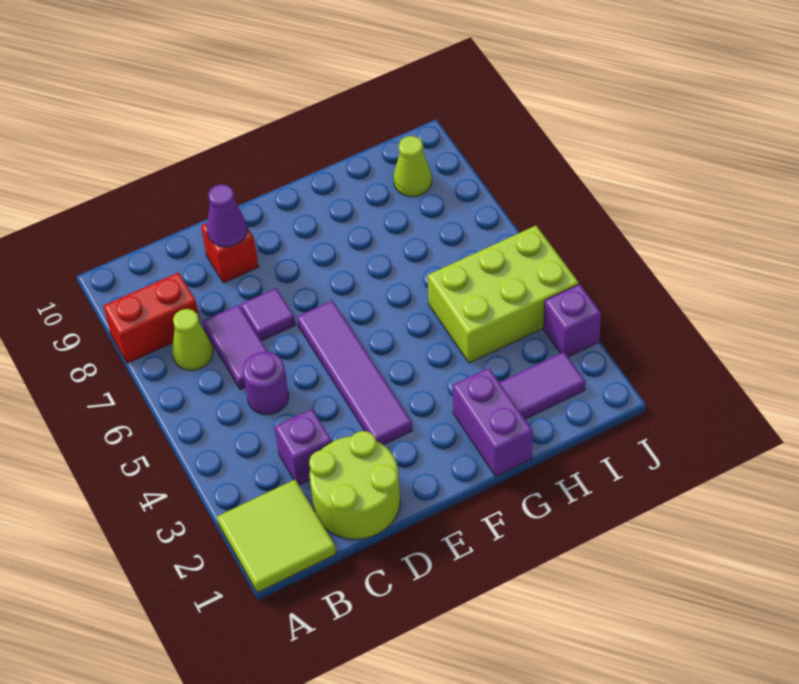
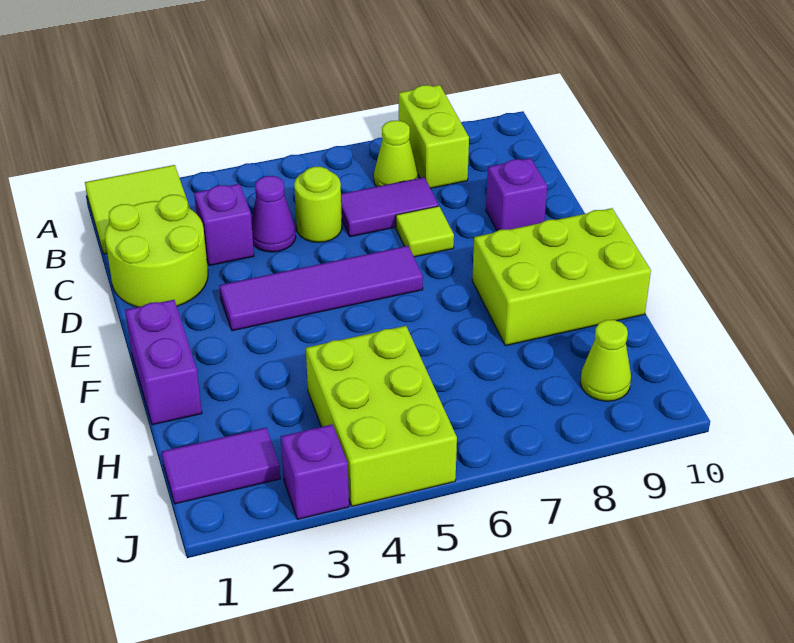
red 1x2 brick [103,272,201,363] -> lime 1x2 brick [399,85,469,188]
purple 1x1 round brick [243,352,288,415] -> lime 1x1 round brick [294,167,342,243]
purple 1x1 tile [241,288,295,341] -> lime 1x1 tile [396,206,454,257]
red 1x1 brick [201,223,258,283] -> purple 1x1 brick [486,158,547,231]
purple 1x1 cone [207,184,247,247] -> purple 1x1 cone moved to [251,176,296,252]
none -> lime 2x3 brick [472,208,651,346]
purple 1x2 brick [452,368,533,477] -> purple 1x2 brick turned to [125,300,202,425]
purple 1x2 tile [499,352,585,419] -> purple 1x2 tile turned to [162,428,280,504]

